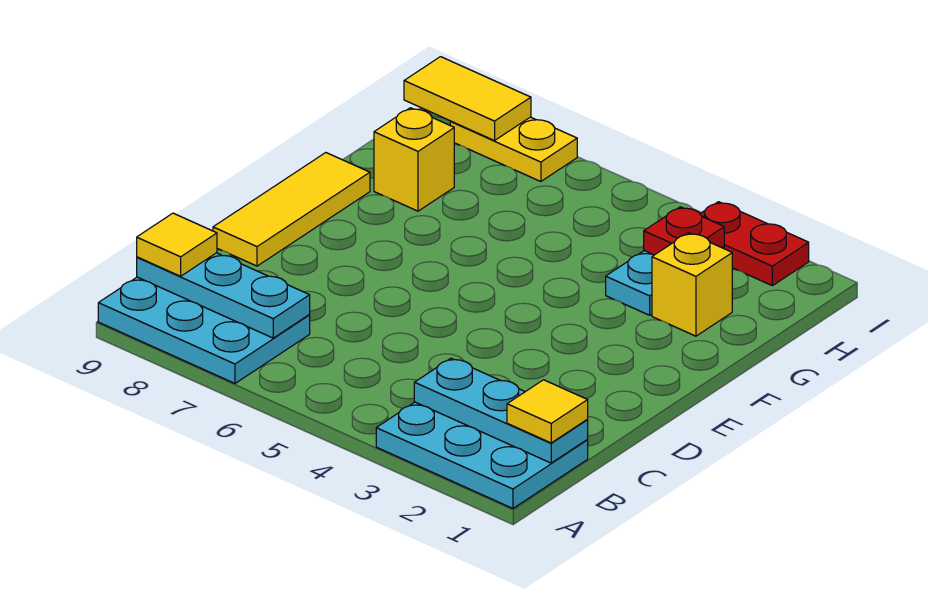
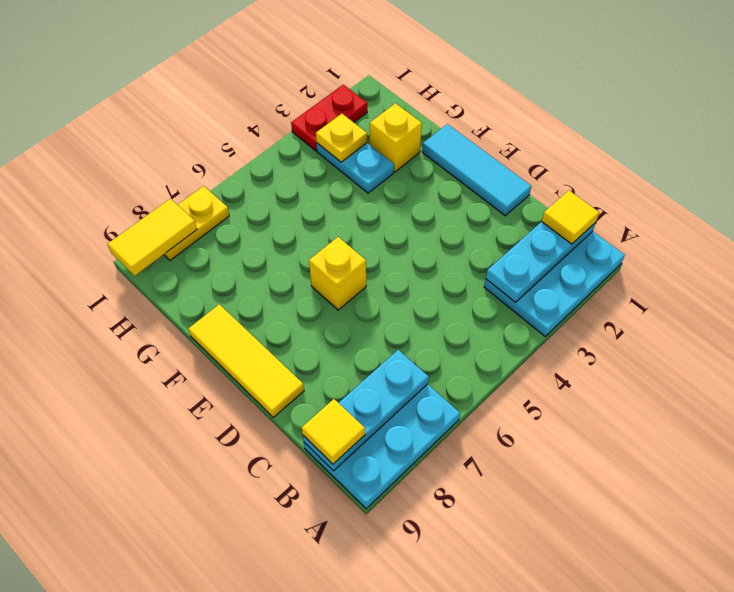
none -> cyan 1x3 tile [422,124,531,216]
yellow 1x1 brick [374,108,454,211] -> yellow 1x1 brick moved to [309,237,366,310]
red 1x1 plate [644,207,724,255] -> yellow 1x1 plate [316,114,367,162]

